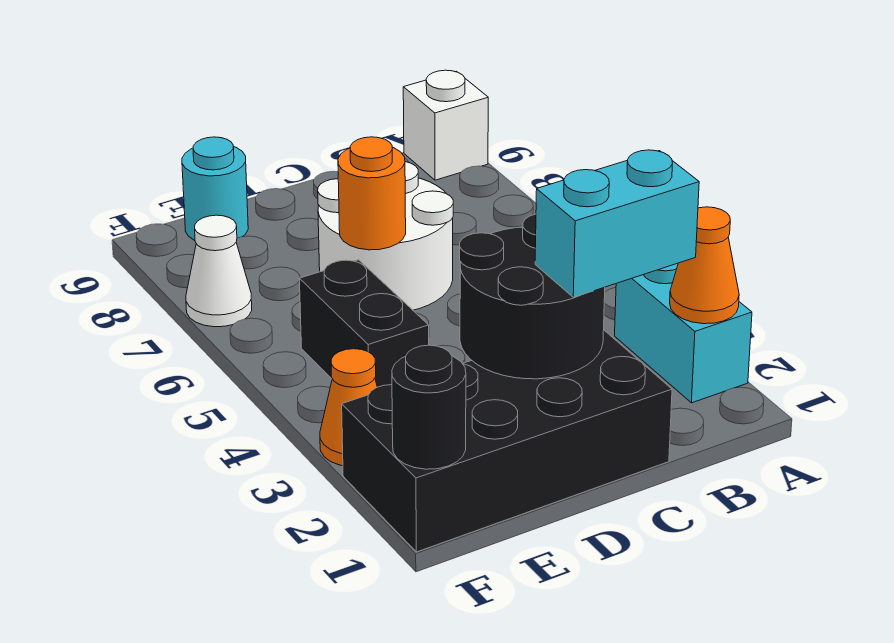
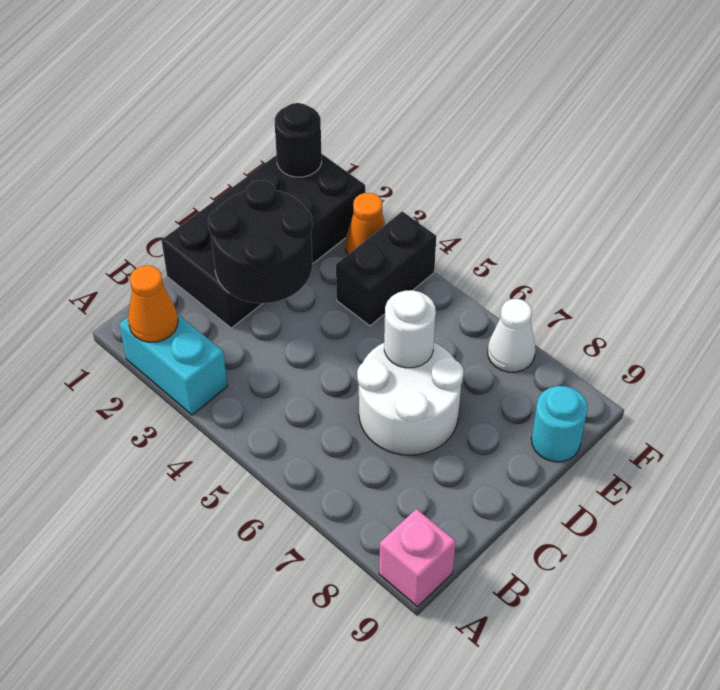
white 1x1 brick [403,70,488,180] -> pink 1x1 brick [379,509,456,607]
cyan 1x2 brick [535,150,699,297] -> none
orange 1x1 round brick [338,137,406,250] -> white 1x1 round brick [384,290,436,368]
black 1x2 brick [300,260,429,387] -> black 1x2 brick turned to [336,211,436,326]

